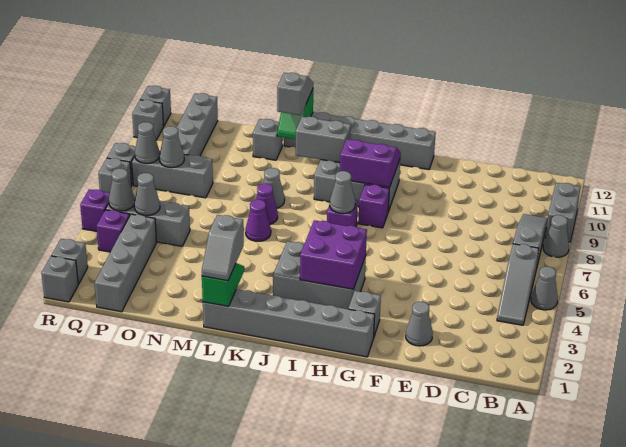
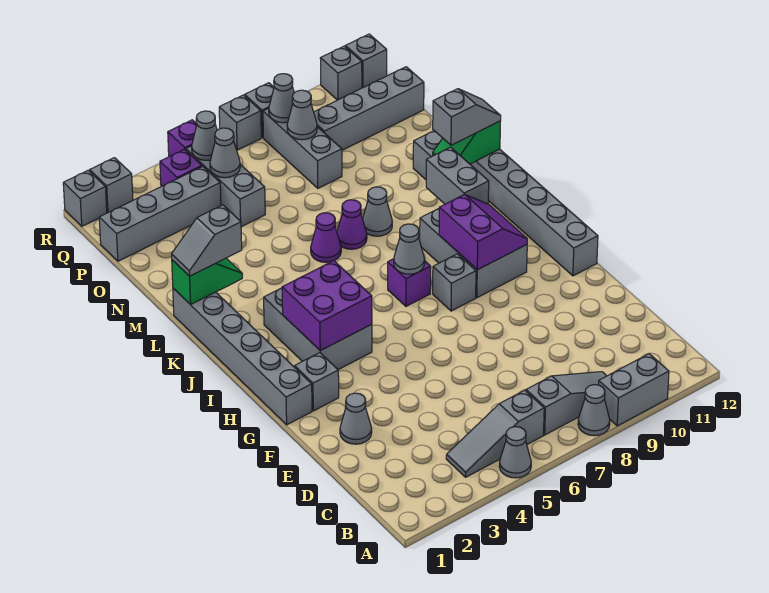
purple 1x1 brick [358,184,389,228] -> grey 1x1 brick [433,254,476,311]

